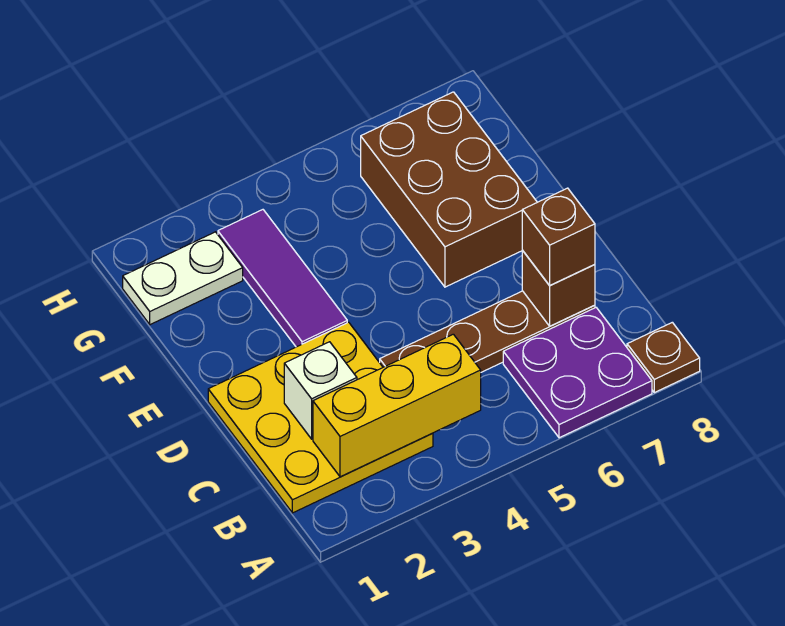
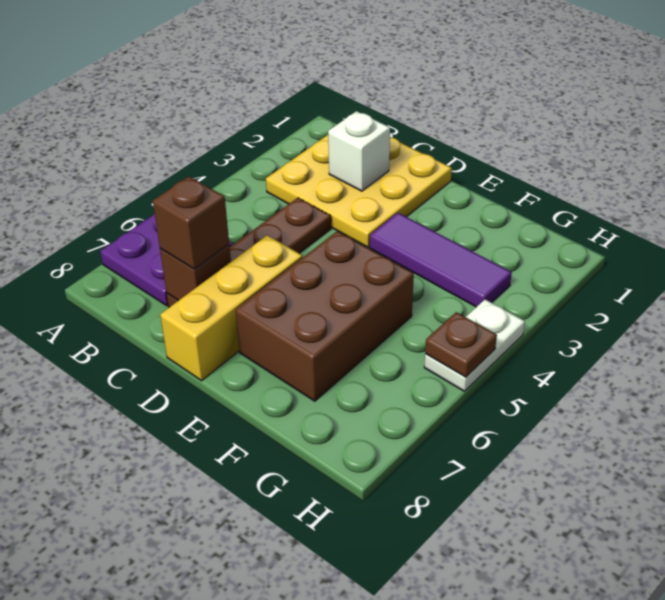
brown 1x1 plate [627,322,700,393] -> brown 1x1 plate moved to [425,312,497,377]
yellow 1x3 brick [313,334,481,477] -> yellow 1x3 brick moved to [160,235,303,381]
brown 2x3 brick [361,92,537,287] -> brown 2x3 brick turned to [236,231,414,401]
white 1x2 plate [123,232,243,325] -> white 1x2 plate moved to [424,300,525,391]

